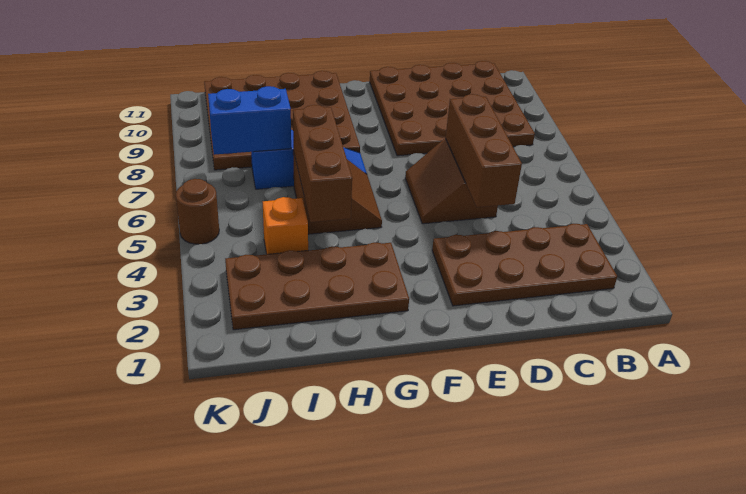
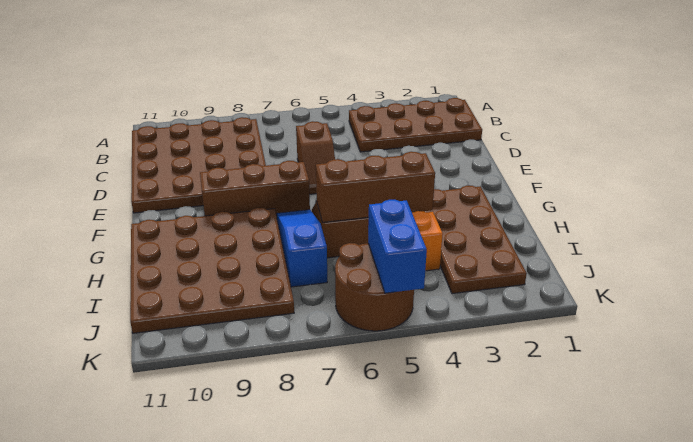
brown 2x4 plate [432,224,617,306] -> brown 2x4 plate turned to [349,98,482,152]
brown 1x3 brick [446,94,522,207] -> brown 1x3 brick moved to [200,161,310,217]
brown 2x2 slope [405,138,498,224] -> brown 1x2 slope [296,121,335,194]
blue 1x2 brick [208,86,291,155] -> blue 1x2 brick moved to [368,200,427,293]
brown 1x1 round brick [176,179,219,244] -> brown 2x2 round brick [335,243,414,331]

